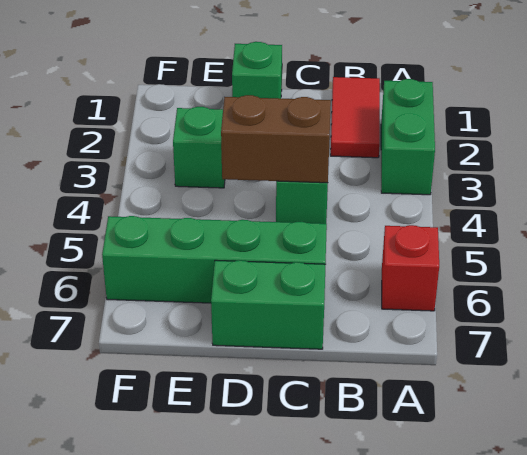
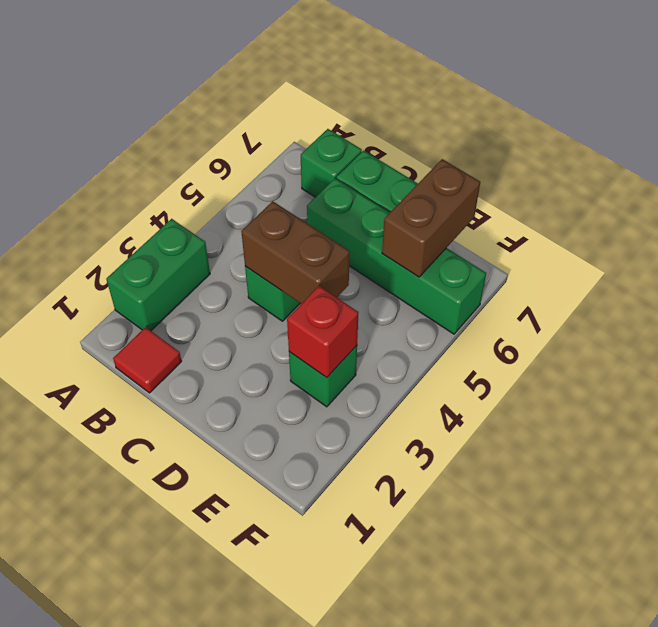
red 1x1 brick [382,225,439,311] -> red 1x1 brick moved to [287,286,359,378]
red 1x2 tile [331,77,380,158] -> red 1x1 tile [113,327,182,393]
green 1x1 brick [232,42,282,99] -> green 1x1 brick moved to [301,129,362,197]
none -> brown 1x2 brick [382,159,480,277]

